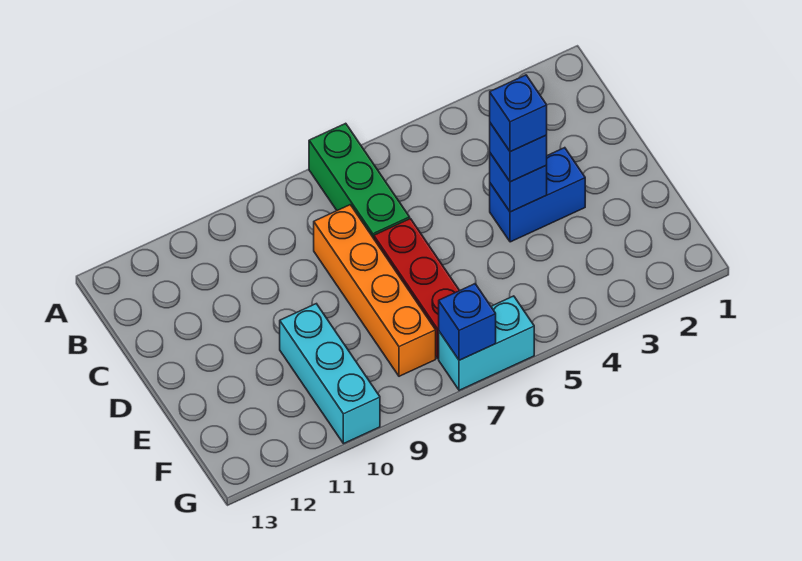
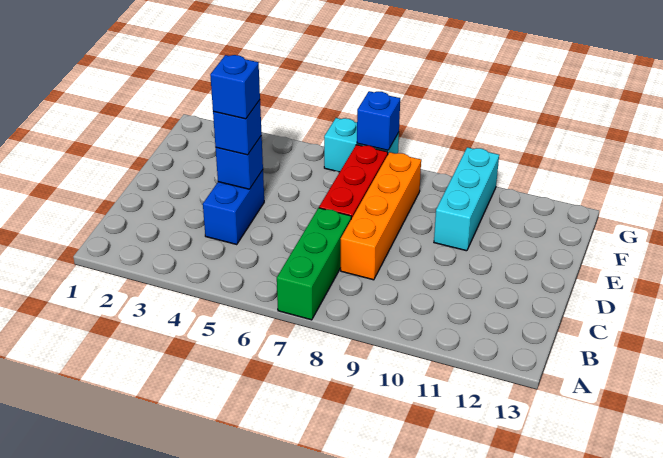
blue 1x2 brick [490,148,585,242] -> blue 1x2 brick turned to [203,170,264,245]

